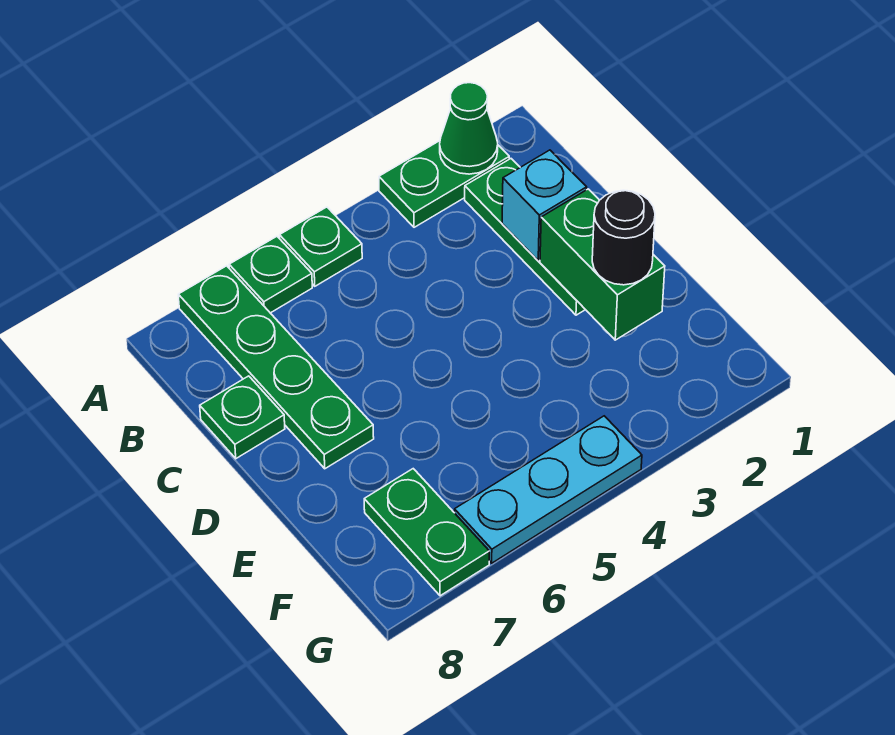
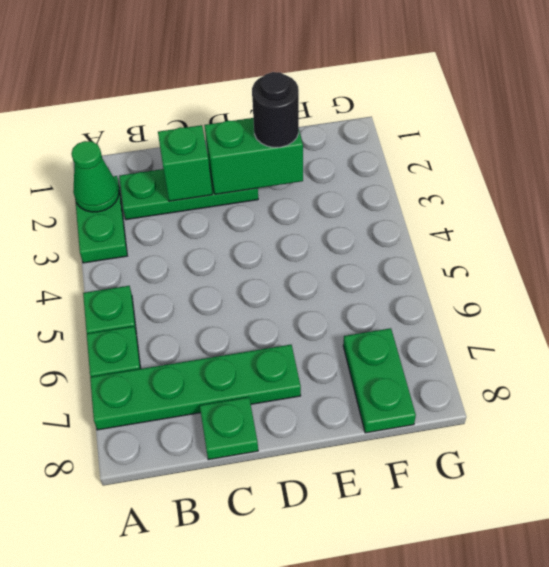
cyan 1x1 brick [502,150,587,261] -> green 1x1 brick [158,125,212,201]
green 1x2 plate [364,469,489,596] -> green 1x2 plate turned to [343,328,416,433]
cyan 1x3 plate [455,416,642,563] -> none

